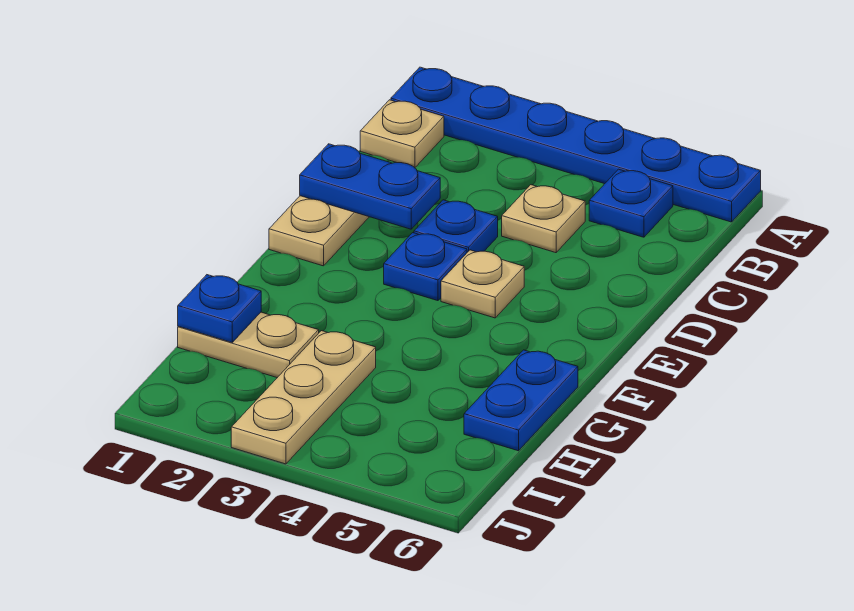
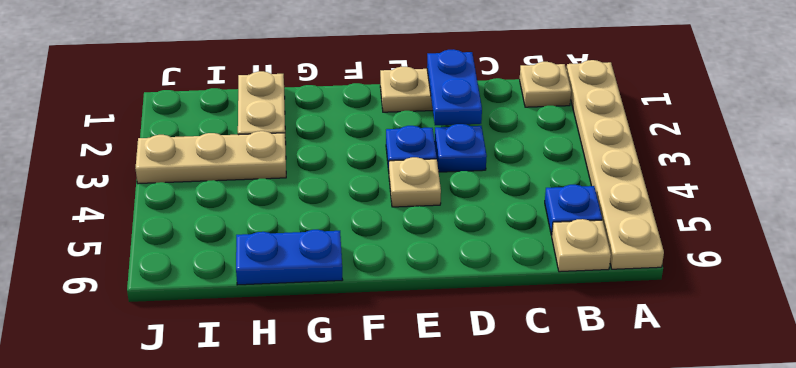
blue 1x6 plate [391,67,761,222] -> tan 1x6 plate [566,60,664,269]
tan 1x1 plate [502,185,585,253] -> tan 1x1 plate moved to [552,219,611,272]
blue 1x1 plate [178,275,261,343] -> none

